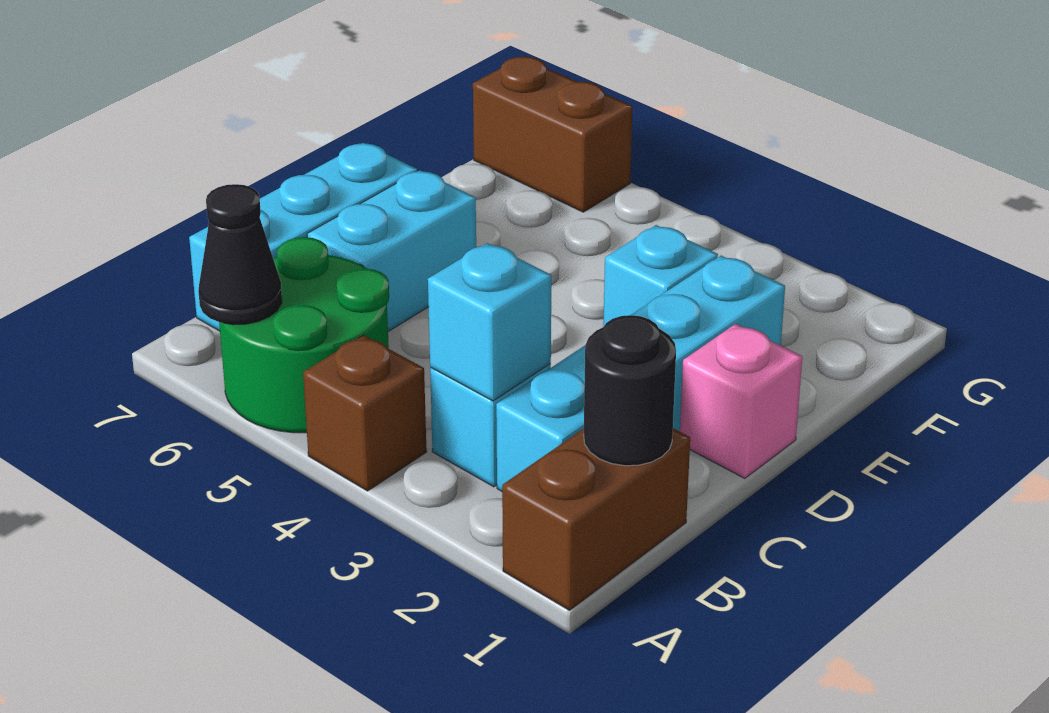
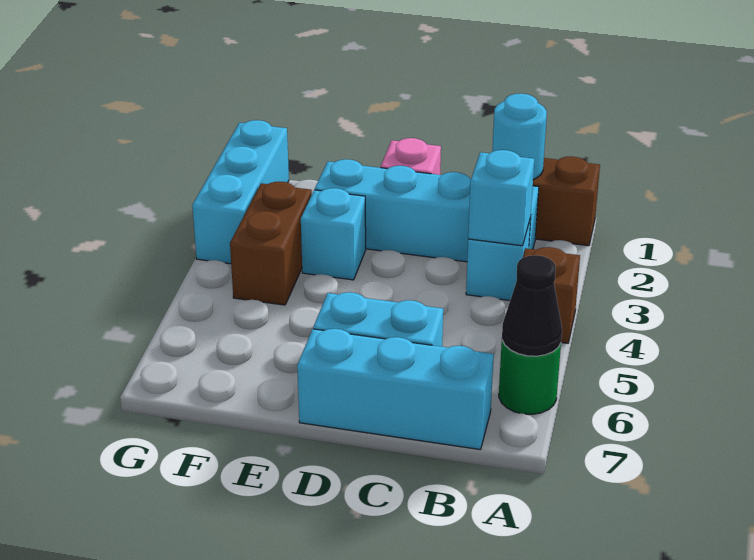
green 2x2 round brick [219,237,389,433] -> green 1x1 round brick [499,341,561,414]
black 1x1 round brick [584,315,676,466] -> cyan 1x1 round brick [492,93,547,179]
none -> cyan 1x3 brick [192,120,289,264]
brown 1x2 brick [473,57,632,212] -> brown 1x2 brick moved to [230,182,312,305]

